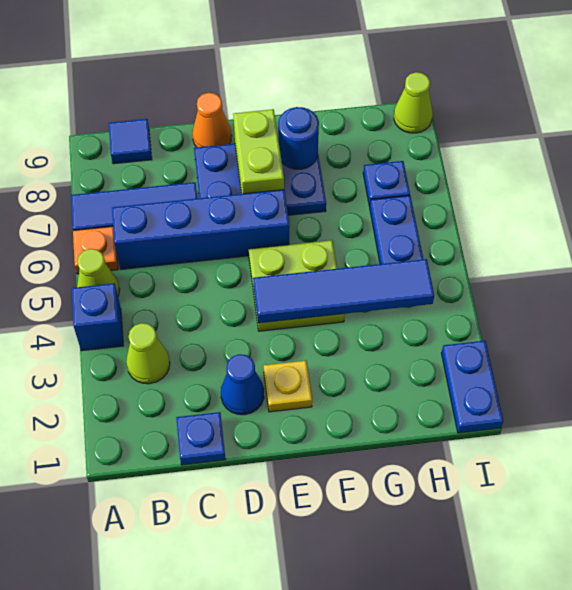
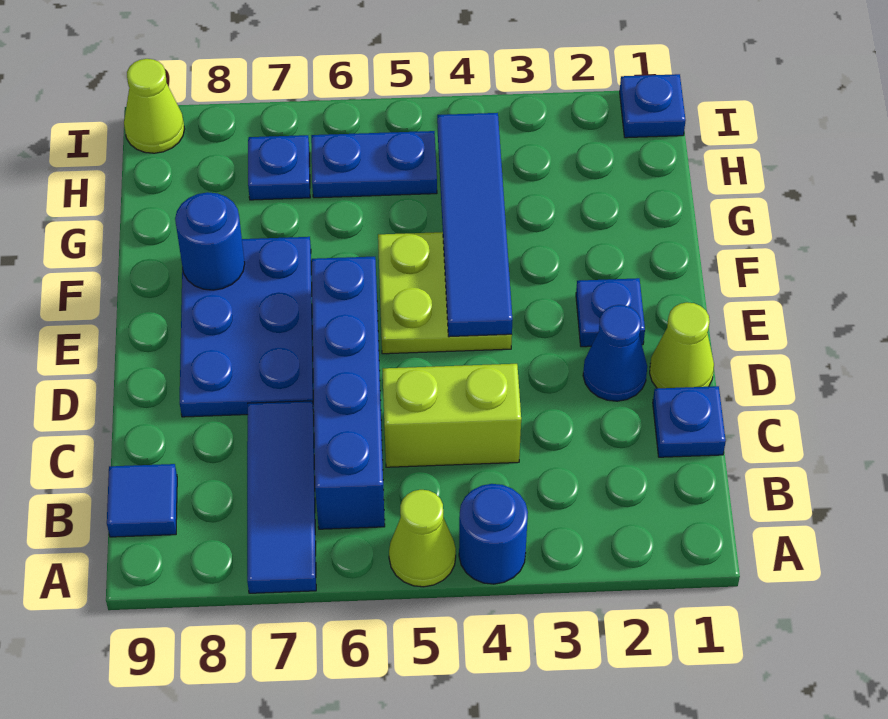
blue 1x1 brick [72,283,123,351] -> blue 1x1 round brick [459,484,528,584]
orange 1x1 plate [73,226,118,274] -> none
lime 1x1 cone [126,323,170,384] -> lime 1x1 cone moved to [650,302,714,388]
orange 1x1 cone [193,93,232,147] -> none
yellow 1x1 plate [264,361,312,412] -> blue 1x1 plate [576,278,645,347]
lime 1x2 brick [233,109,284,194] -> lime 1x2 brick moved to [383,364,521,467]
blue 1x2 plate [441,341,503,433] -> blue 1x1 plate [620,74,686,138]

